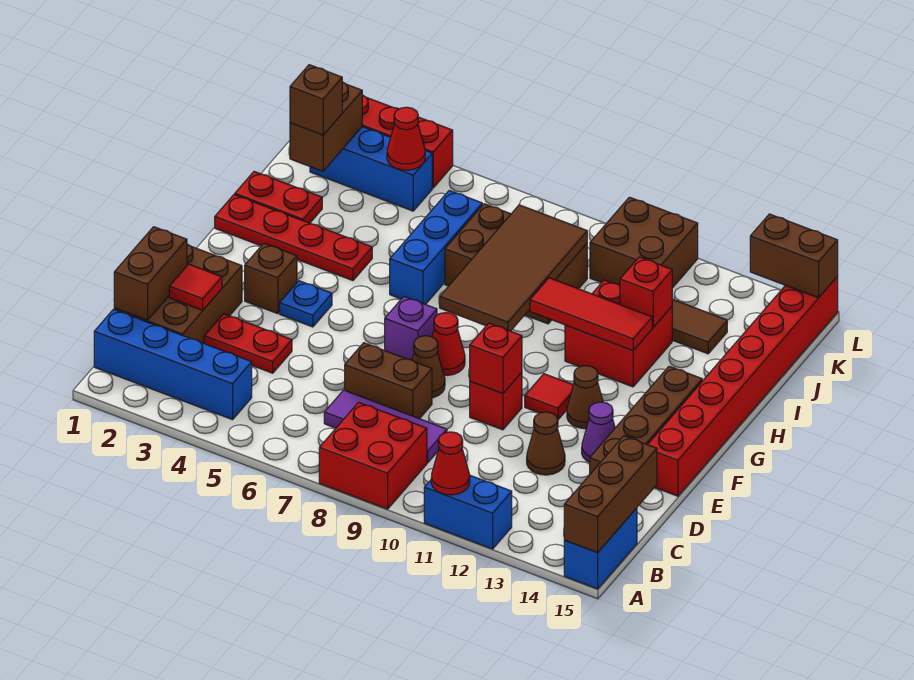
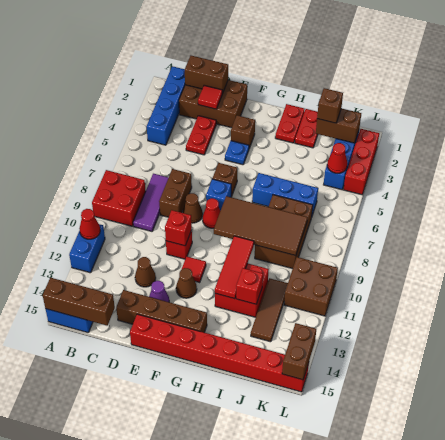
none -> brown 1x1 brick [212,163,237,197]
purple 1x1 brick [385,297,437,360] -> blue 1x1 brick [206,179,231,211]
red 1x4 plate [215,195,372,281] -> red 1x2 plate [275,104,305,143]

